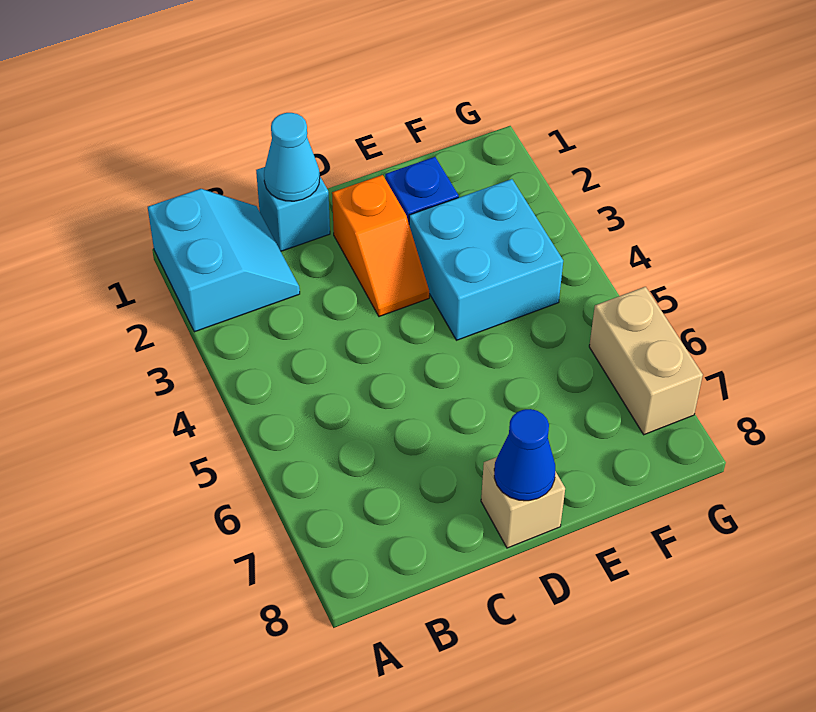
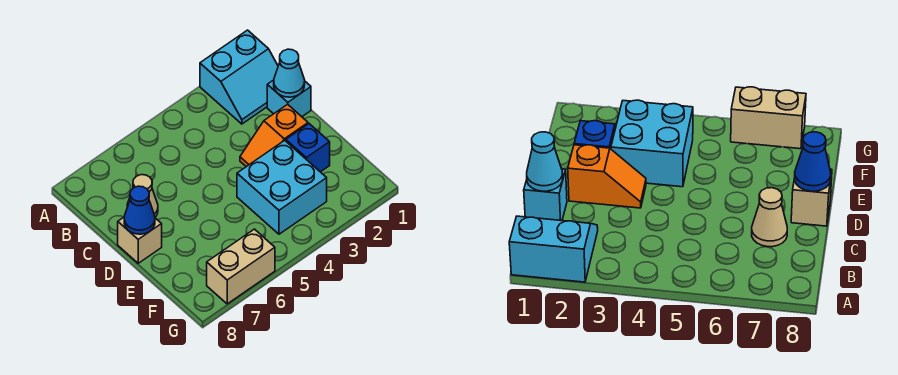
none -> tan 1x1 cone [127,175,158,217]

